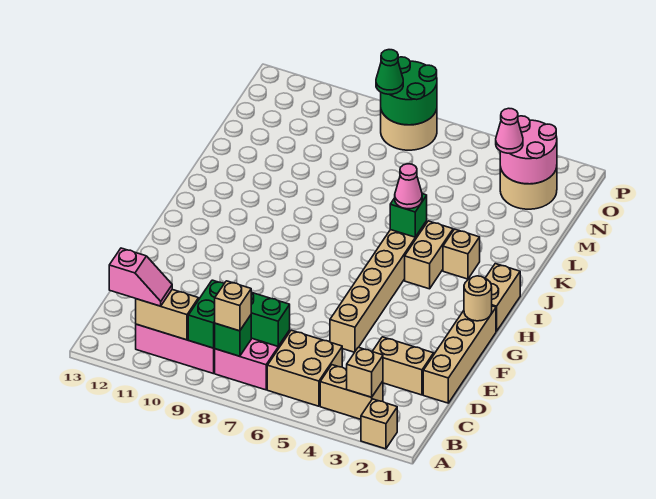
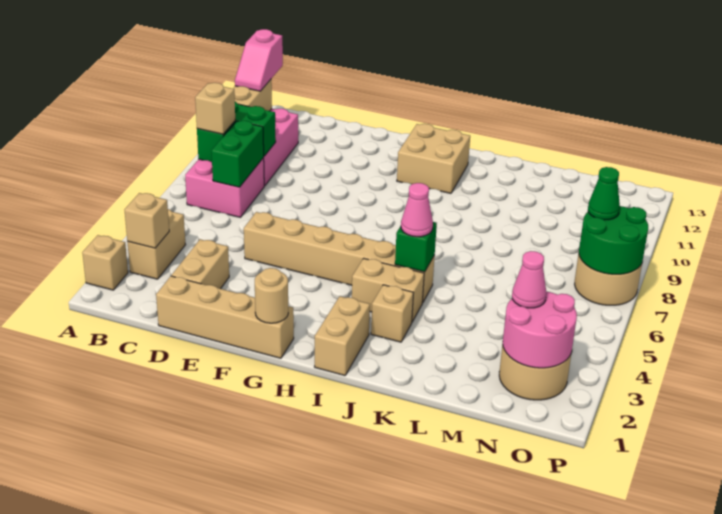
tan 2x2 brick [267,330,342,406] -> tan 2x2 brick moved to [397,124,470,193]
tan 1x2 brick [485,264,520,331] -> tan 1x2 brick turned to [315,296,370,376]

